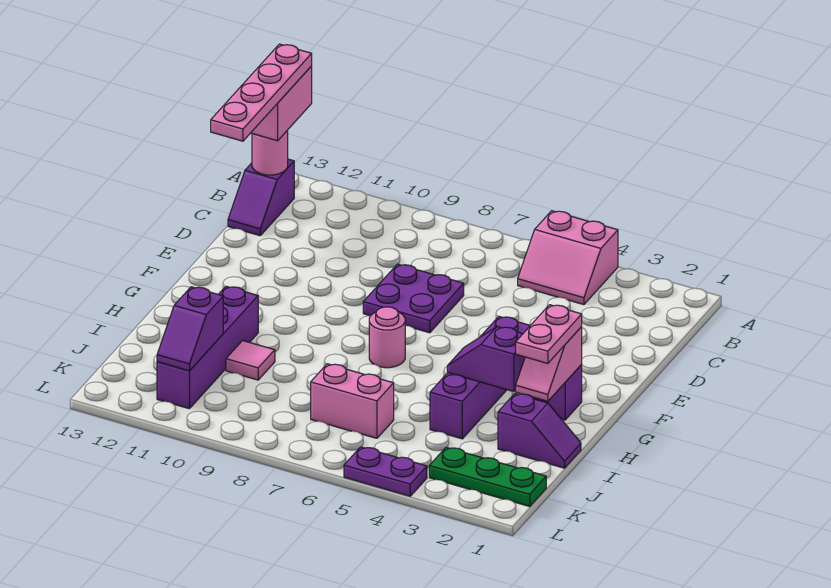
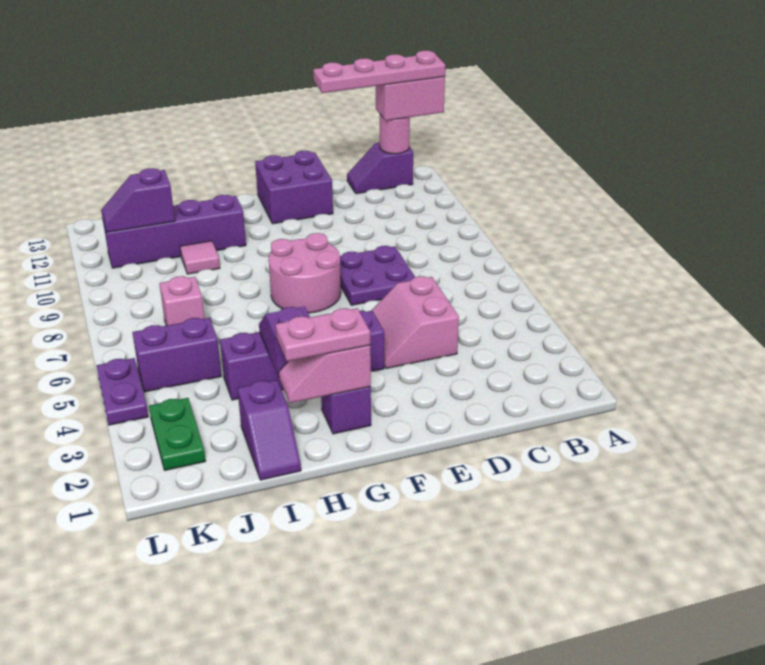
pink 2x2 slope [518,211,618,305] -> pink 2x2 slope moved to [371,276,459,369]
none -> purple 2x2 brick [255,151,333,224]
pink 1x1 round brick [369,307,405,368] -> pink 2x2 round brick [269,233,341,313]
none -> purple 1x2 brick [132,318,221,392]
pink 1x2 brick [311,364,394,438] -> pink 1x1 brick [159,276,204,326]
green 1x3 plate [429,447,546,507] -> green 1x2 plate [149,398,206,470]

